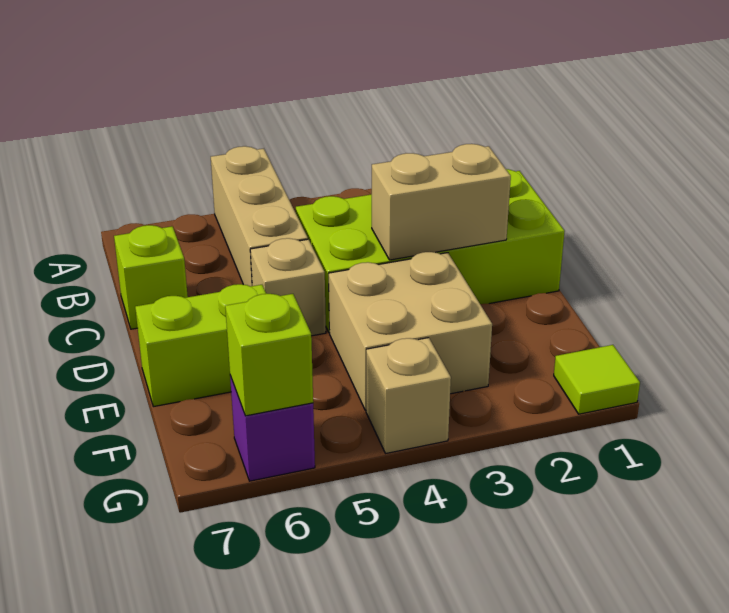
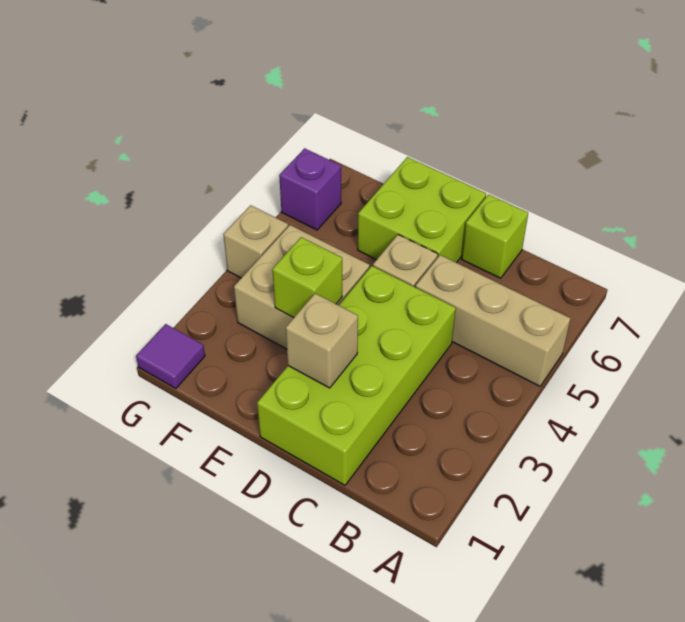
tan 1x2 brick [372,144,511,260] -> tan 1x1 brick [286,293,358,388]
lime 1x2 brick [135,284,266,407] -> lime 2x2 brick [358,157,486,263]
lime 1x1 tile [554,345,640,414] -> purple 1x1 tile [136,324,205,388]
lime 1x1 brick [225,294,313,416] -> lime 1x1 brick moved to [272,237,342,318]

